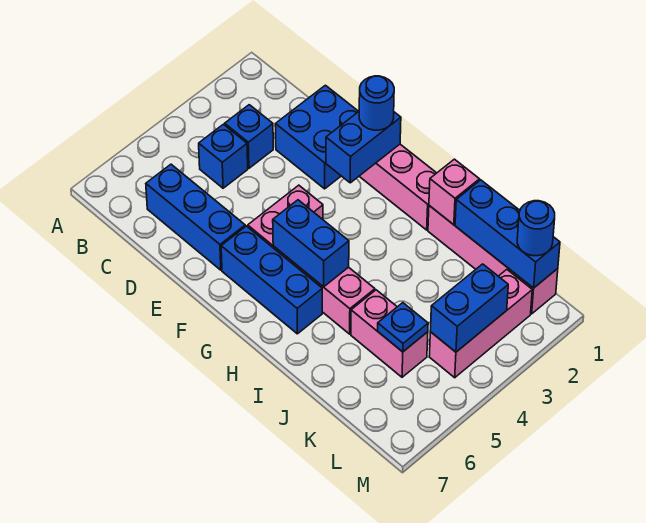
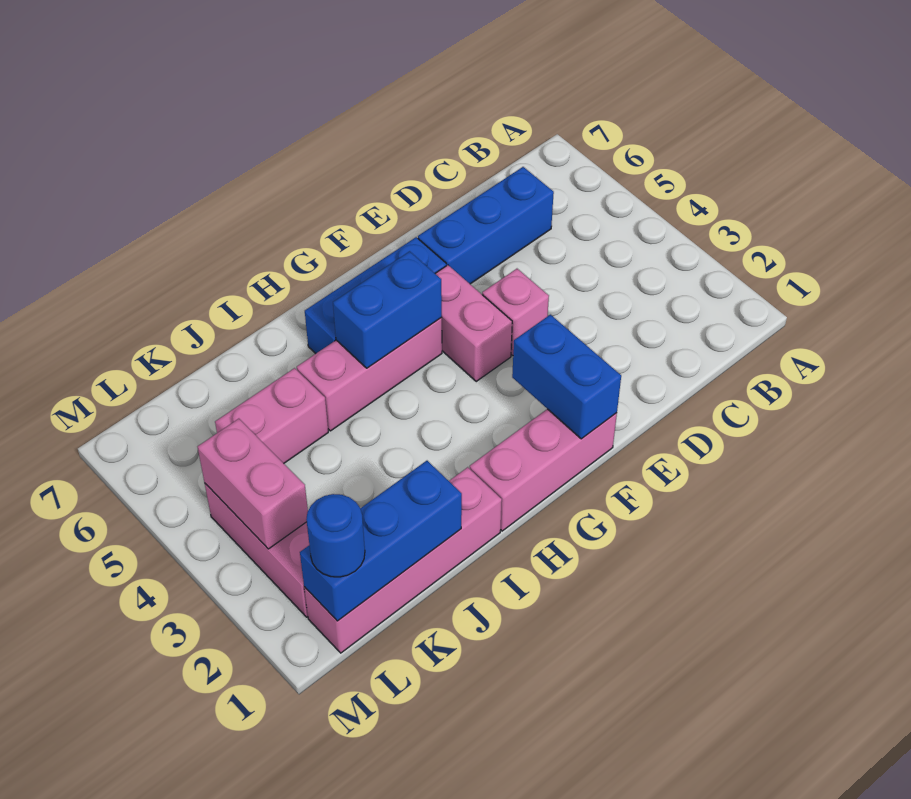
blue 1x1 brick [225,105,273,168] -> none
blue 1x1 brick [199,124,248,188] -> none
blue 2x2 brick [275,85,359,189] -> none
blue 1x1 round brick [359,76,394,130] -> none
pink 1x1 brick [429,159,479,225] -> pink 1x1 brick moved to [482,269,549,356]
blue 1x1 plate [378,303,428,352] -> none
blue 1x2 brick [430,264,508,352] -> pink 1x2 brick [197,419,308,549]

